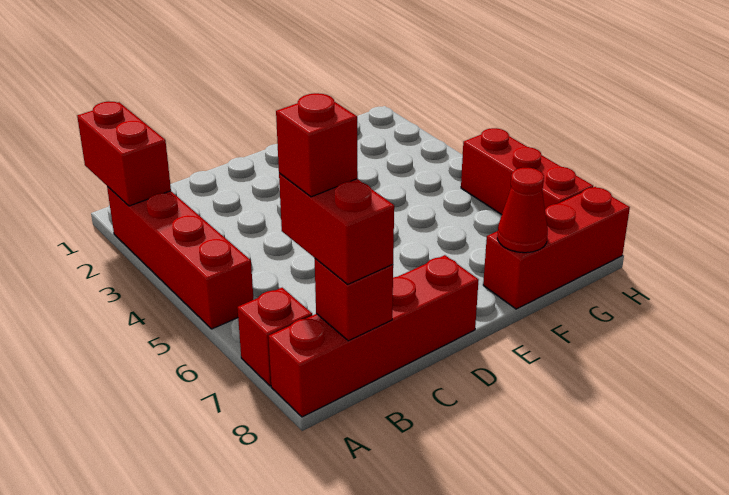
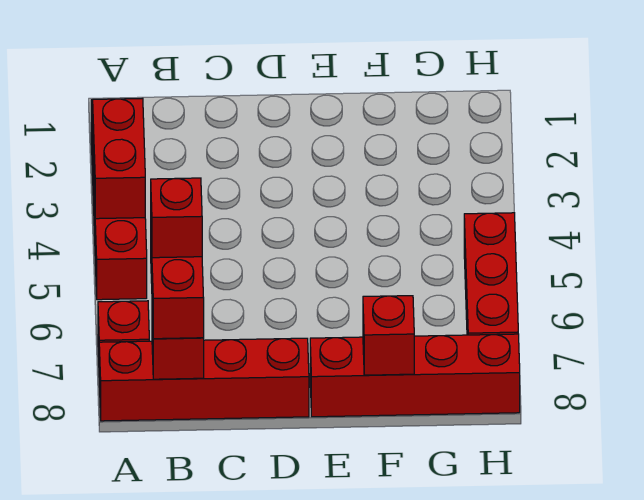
red 1x2 brick [77,101,171,206] -> red 1x2 brick moved to [93,98,145,219]
red 1x3 brick [483,187,630,309] -> red 1x4 brick [310,334,520,417]
red 1x1 cone [497,168,548,253] -> red 1x1 brick [363,296,414,375]

